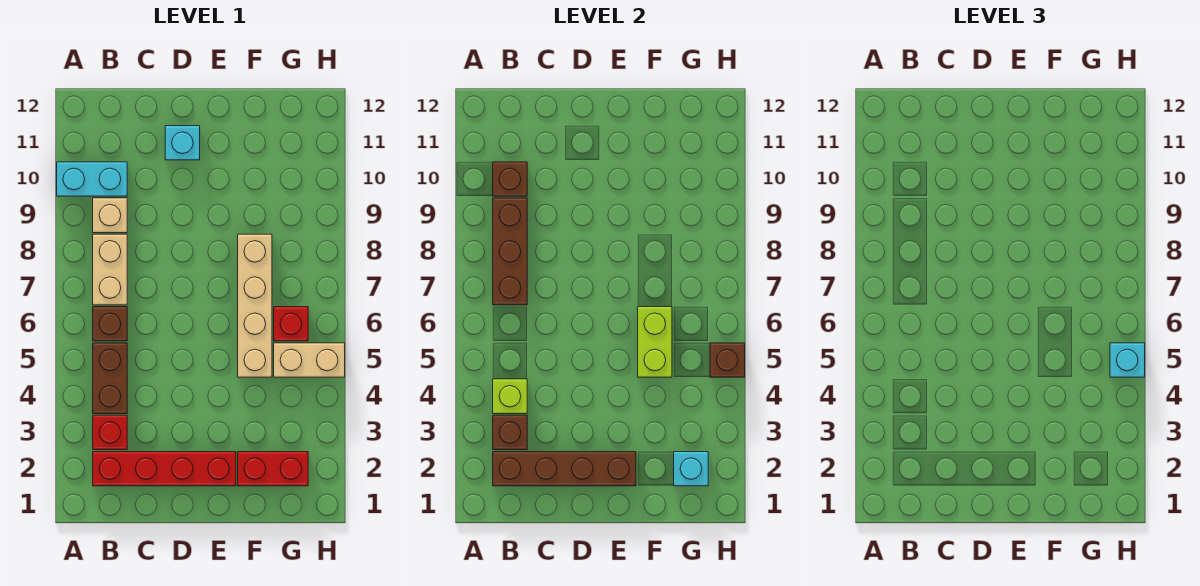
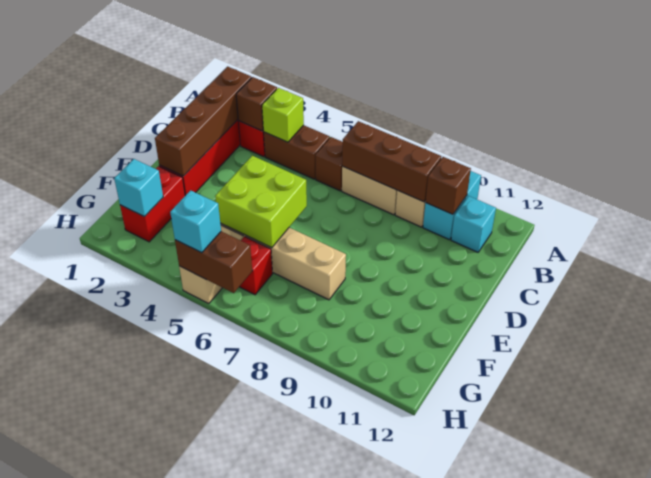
cyan 1x1 brick [165,126,200,160] -> cyan 1x1 brick moved to [451,196,496,252]
lime 1x2 brick [638,307,672,377] -> lime 2x2 brick [215,156,307,248]
brown 1x1 brick [710,343,745,377] -> brown 1x2 brick [175,231,252,293]

